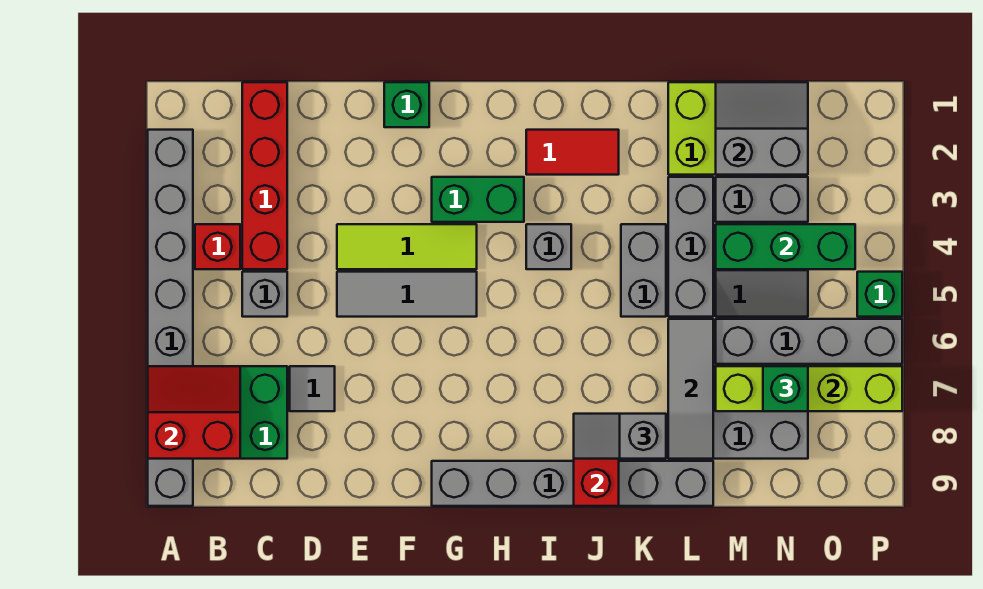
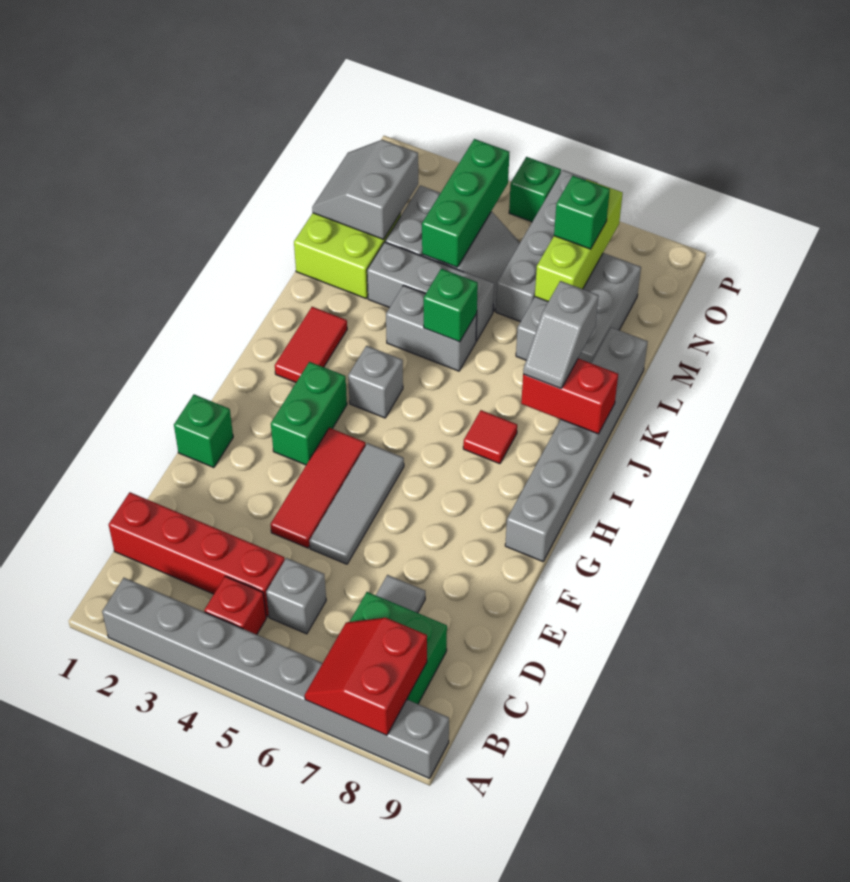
lime 1x3 tile [337,224,477,269] -> red 1x3 tile [270,428,365,548]
none -> red 1x1 tile [463,410,517,464]
none -> green 1x1 brick [424,269,478,342]
grey 1x3 tile [668,319,713,459] -> none
lime 1x4 brick [716,366,902,411] -> lime 1x3 brick [535,180,623,302]

